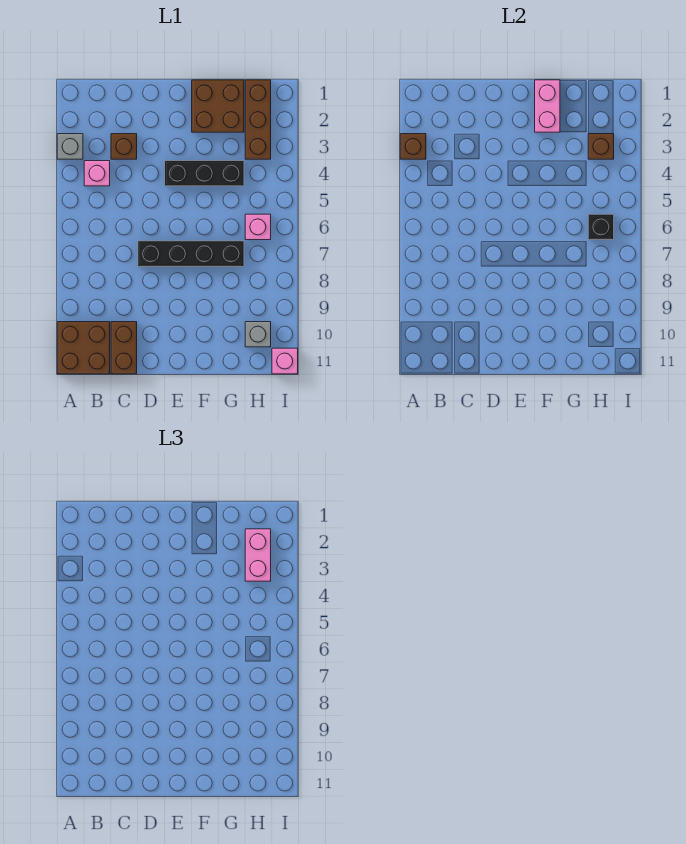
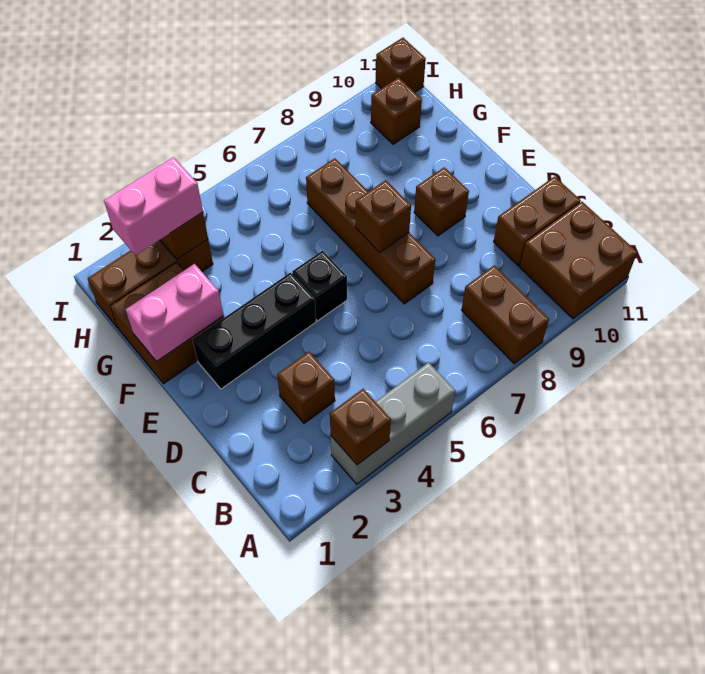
grey 1x1 brick [57,134,83,159] -> grey 1x3 brick [331,362,455,484]
none -> brown 1x2 brick [462,265,549,364]
pink 1x1 brick [84,161,110,186] -> none
black 1x4 brick [138,241,244,267] -> brown 1x4 brick [306,158,435,304]
black 1x3 brick [165,161,244,186] -> black 1x3 brick turned to [193,273,316,389]
none -> brown 1x1 brick [355,180,411,252]
none -> brown 1x1 brick [414,167,469,236]
pink 1x1 brick [245,214,271,240] -> none
black 1x1 brick [588,214,614,240] -> black 1x1 brick moved to [292,251,347,321]
grey 1x1 brick [245,322,271,347] -> brown 1x1 brick [371,77,422,144]
pink 1x1 brick [272,348,298,374] -> brown 1x1 brick [376,38,426,92]

